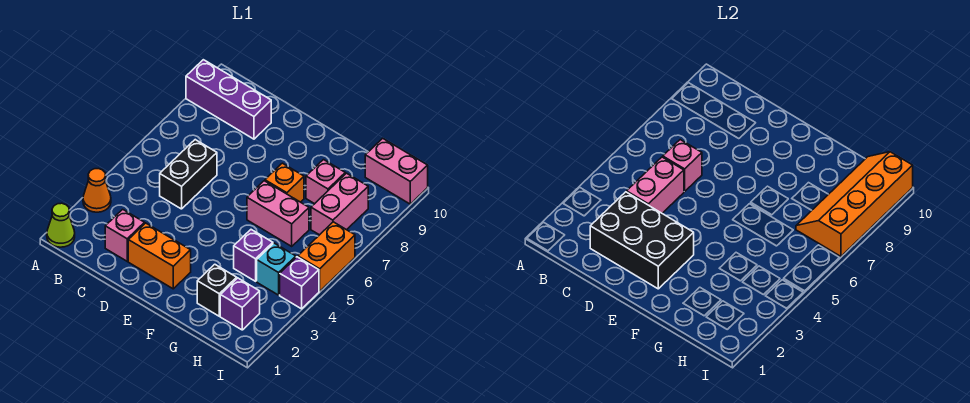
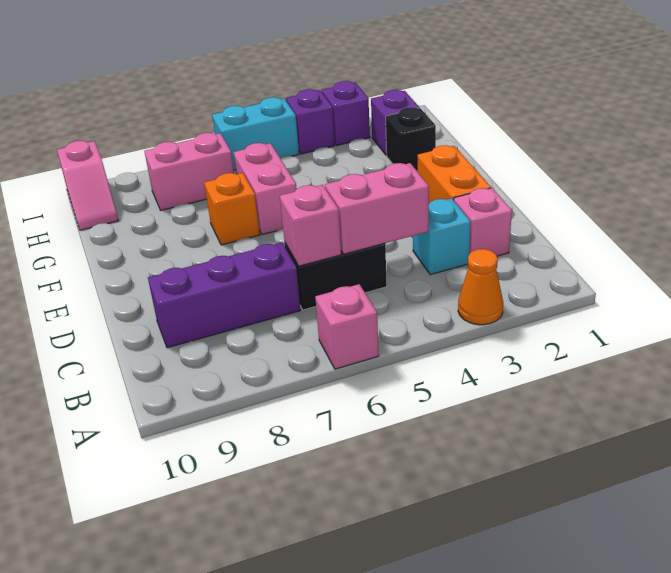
lime 1x1 cone [47,203,75,247] -> none
purple 1x3 brick [186,60,271,139] -> purple 1x3 brick turned to [148,243,301,348]
black 2x3 brick [590,192,694,289] -> none
purple 1x1 brick [234,230,273,281] -> purple 1x1 brick moved to [322,81,370,145]
pink 1x1 brick [306,160,345,204] -> pink 1x1 brick moved to [315,284,379,369]
cyan 1x1 brick [257,243,296,295] -> cyan 1x1 brick moved to [413,198,471,275]
orange 2x4 slope [796,152,913,256] -> none
pink 1x2 brick [365,138,428,204] -> pink 1x2 slope [57,141,118,230]
orange 1x2 brick [298,222,355,291] -> cyan 1x2 brick [212,97,299,170]

